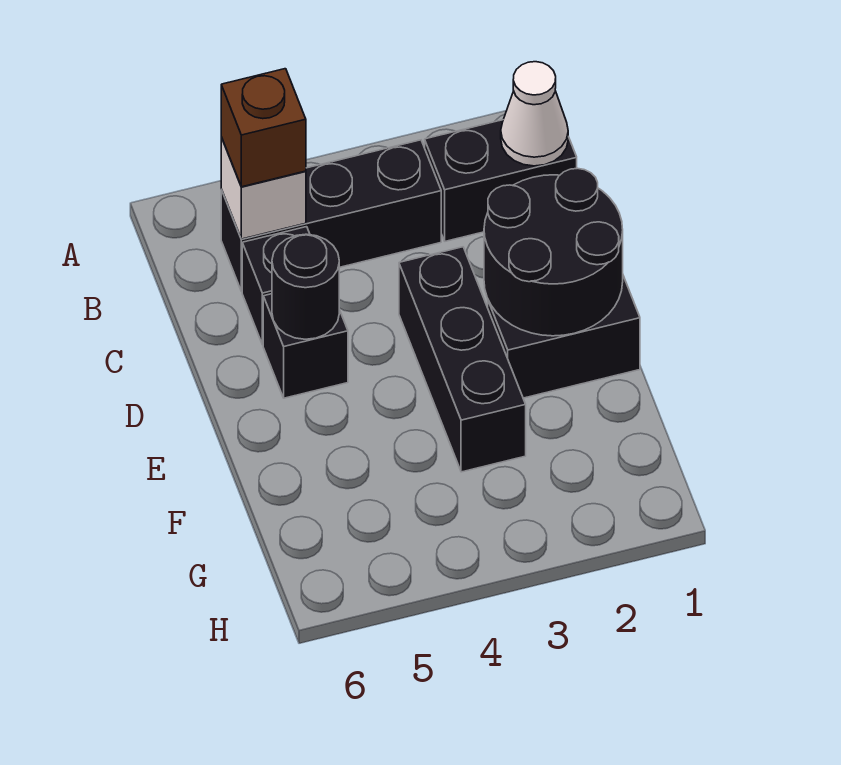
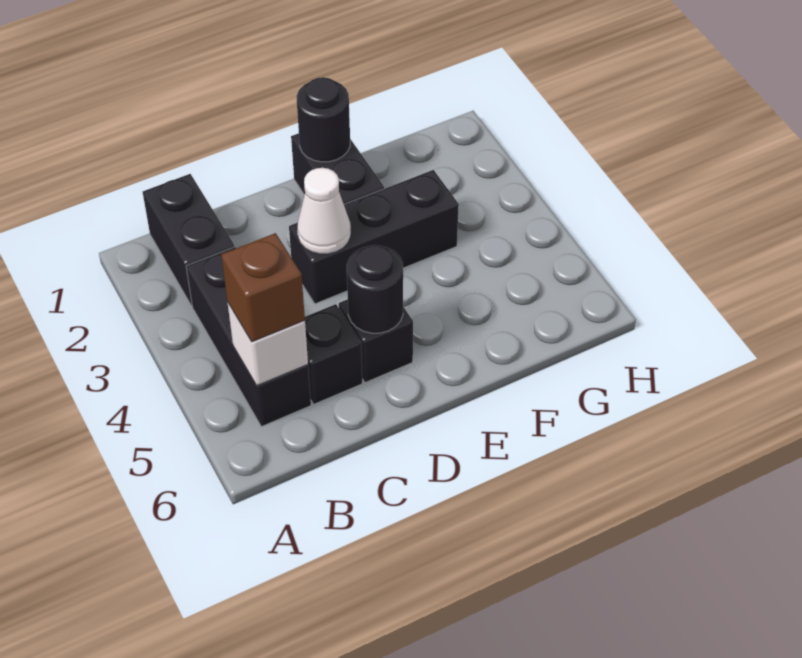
white 1x1 cone [501,62,568,166] -> white 1x1 cone moved to [297,168,351,254]
black 2x2 round brick [484,168,623,336] -> black 1x1 round brick [297,77,350,162]

